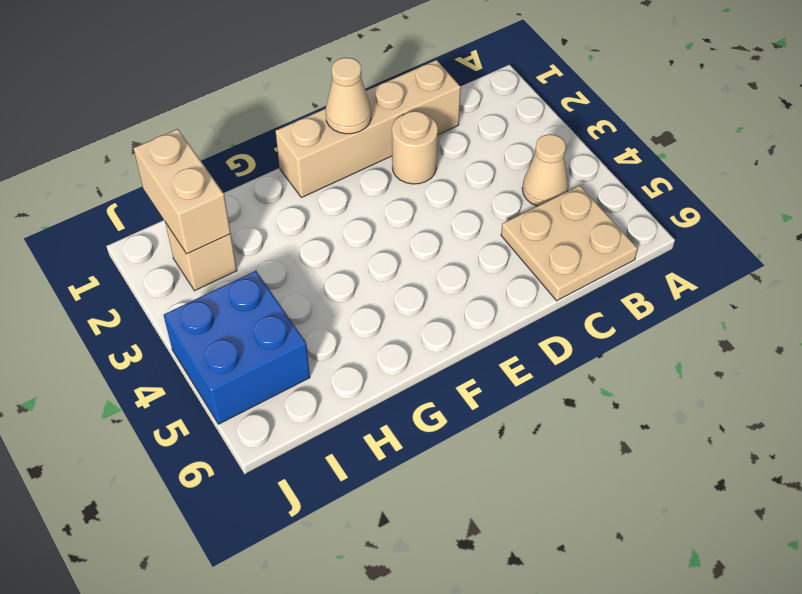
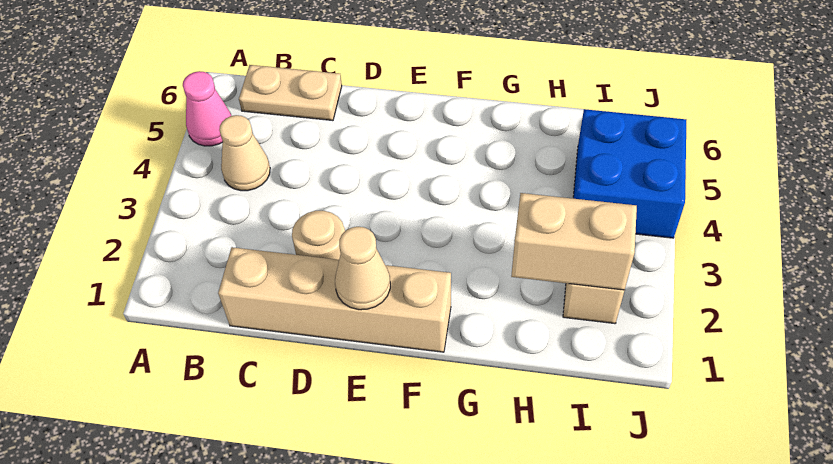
none -> pink 1x1 cone [183,71,231,146]
tan 2x2 plate [501,185,637,301] -> tan 1x2 plate [239,65,342,121]
tan 1x2 brick [134,129,231,254] -> tan 1x2 brick turned to [511,193,637,290]

